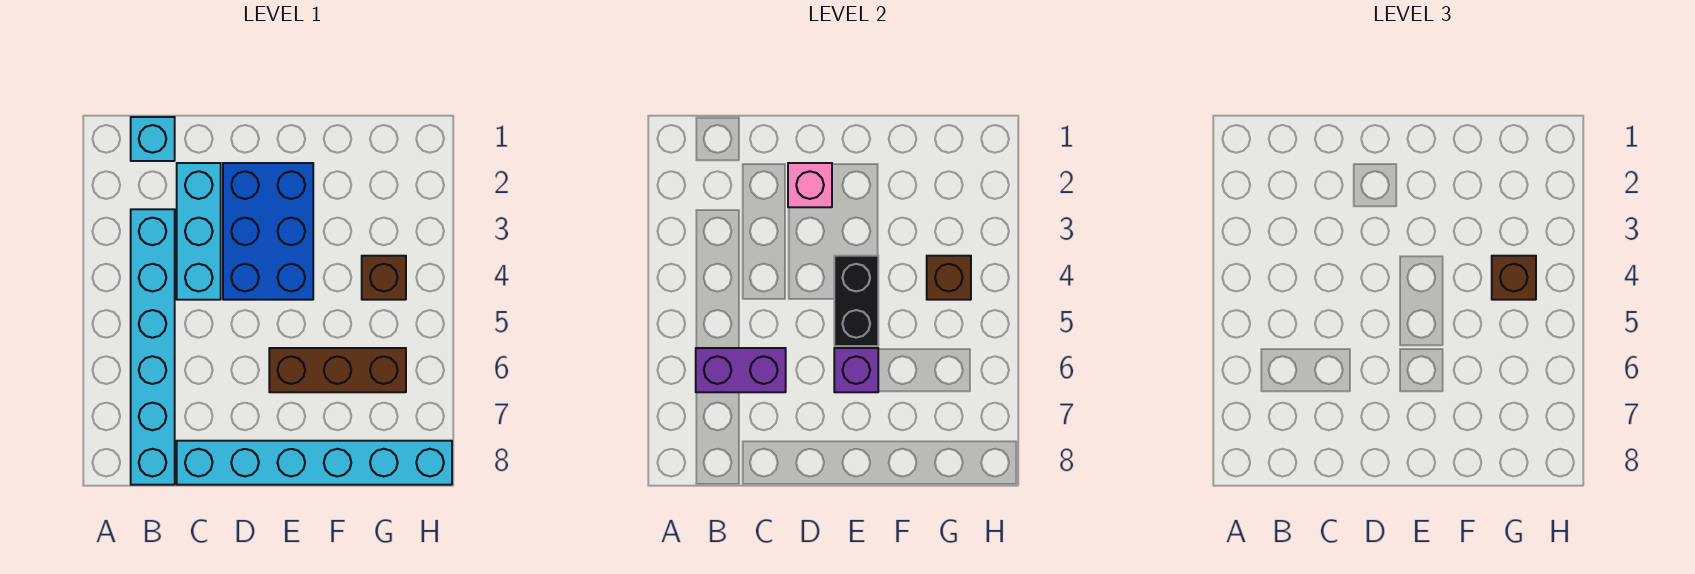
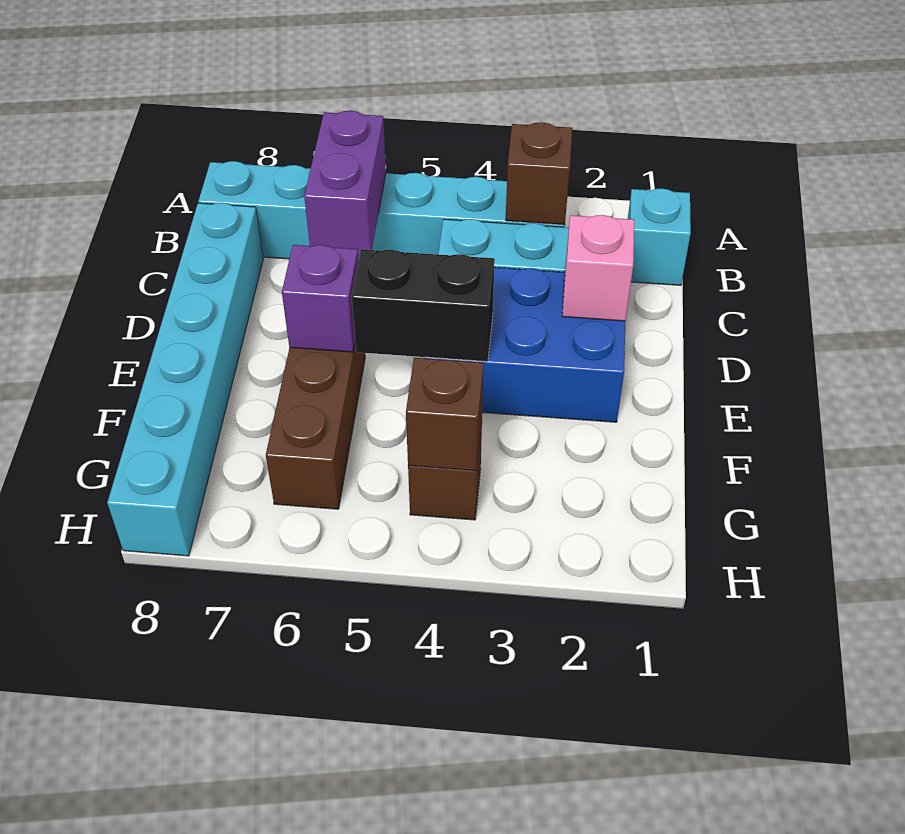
brown 1x1 brick [1492,256,1536,300] -> brown 1x1 brick moved to [506,122,572,225]

